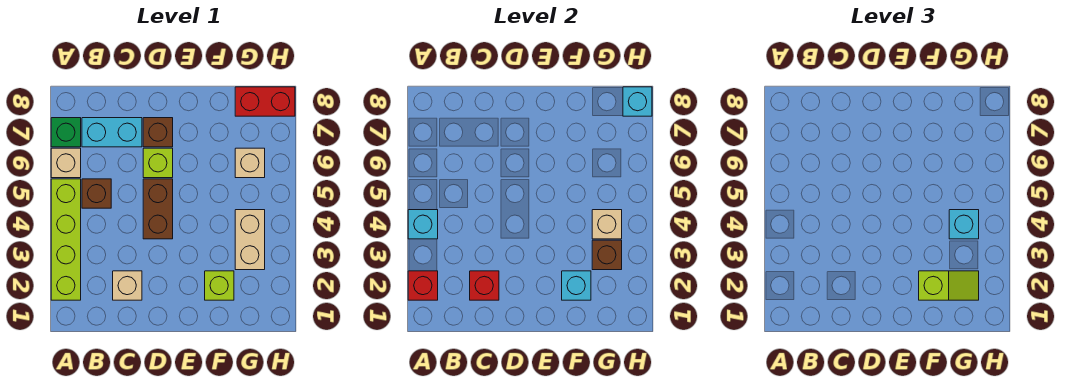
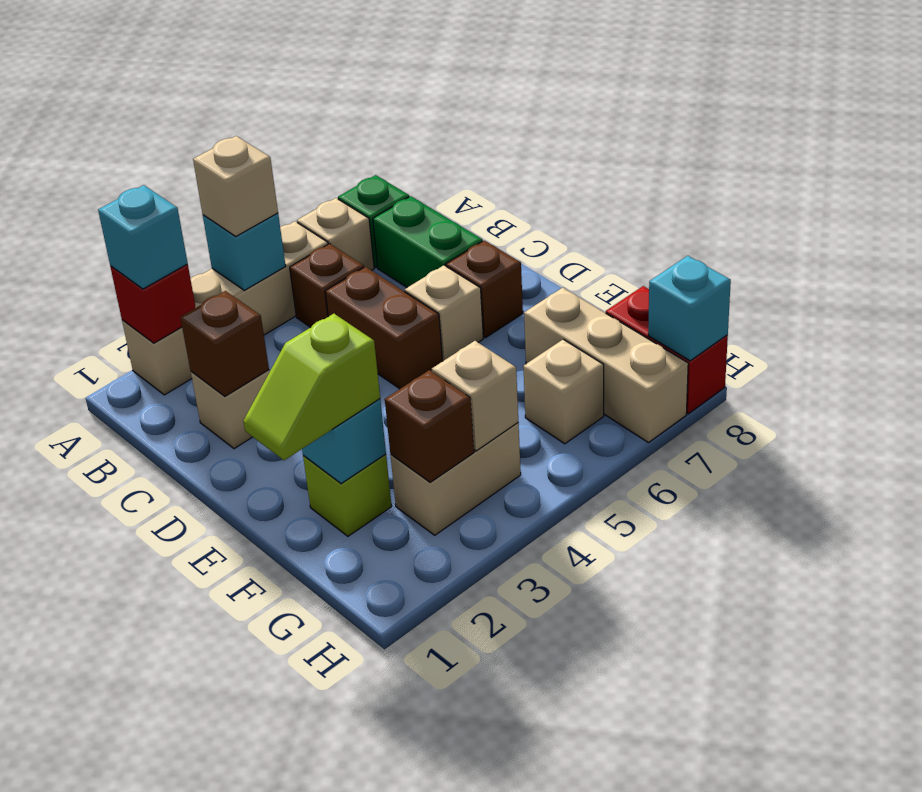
lime 1x4 brick [51,179,81,300] -> tan 1x4 brick [122,221,328,395]
none -> tan 1x1 brick [193,136,278,237]
cyan 1x2 brick [82,118,142,147] -> green 1x2 brick [373,196,483,287]
red 1x1 brick [470,271,499,300] -> brown 1x1 brick [180,291,269,396]
brown 1x2 brick [143,179,173,239] -> brown 1x2 brick turned to [325,267,443,389]
lime 1x1 brick [143,148,173,178] -> tan 1x1 brick [405,265,483,361]
lime 1x2 slope [919,271,979,300] -> lime 1x2 slope turned to [243,314,380,460]
none -> tan 1x3 brick [524,288,688,443]
cyan 1x1 brick [949,210,979,239] -> cyan 1x1 brick moved to [98,185,188,289]

